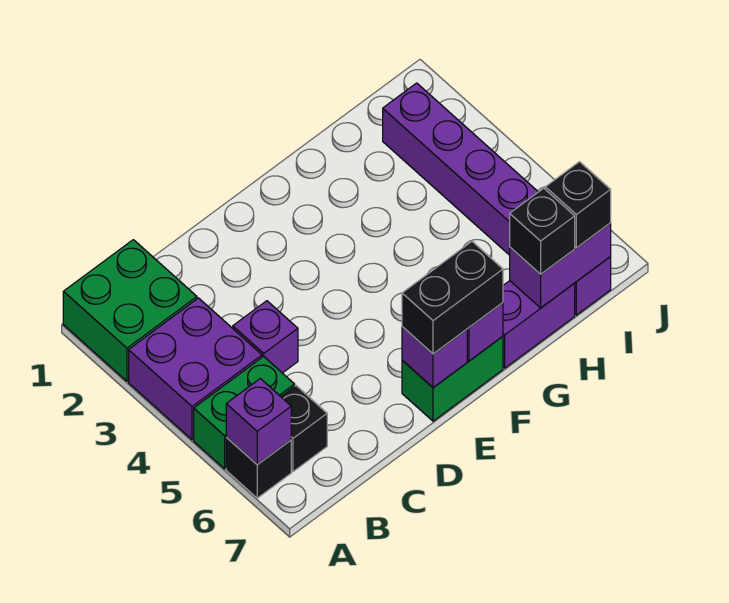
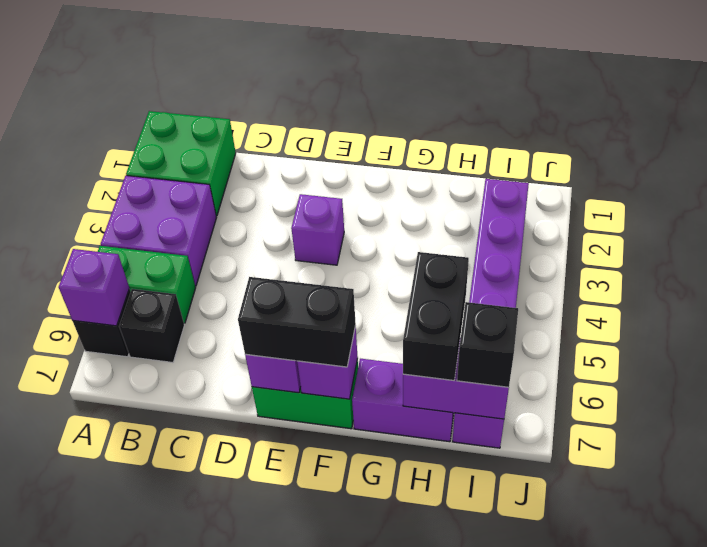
purple 1x1 brick [233,301,298,373] -> purple 1x1 brick moved to [291,194,344,265]
black 1x1 brick [510,188,575,274] -> black 1x2 brick [403,252,469,380]

